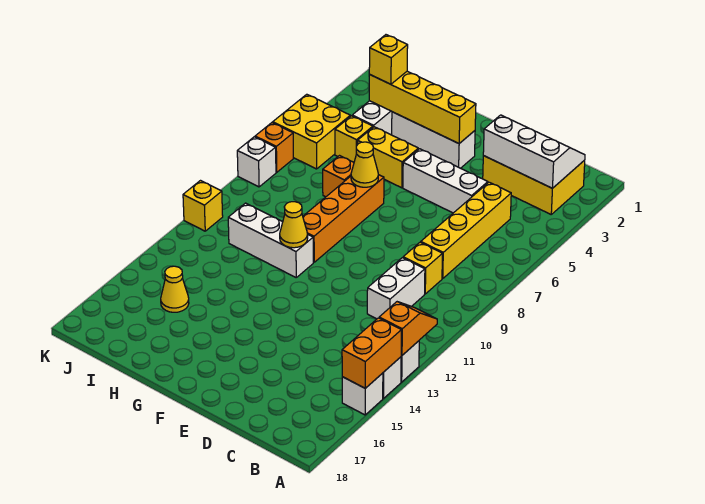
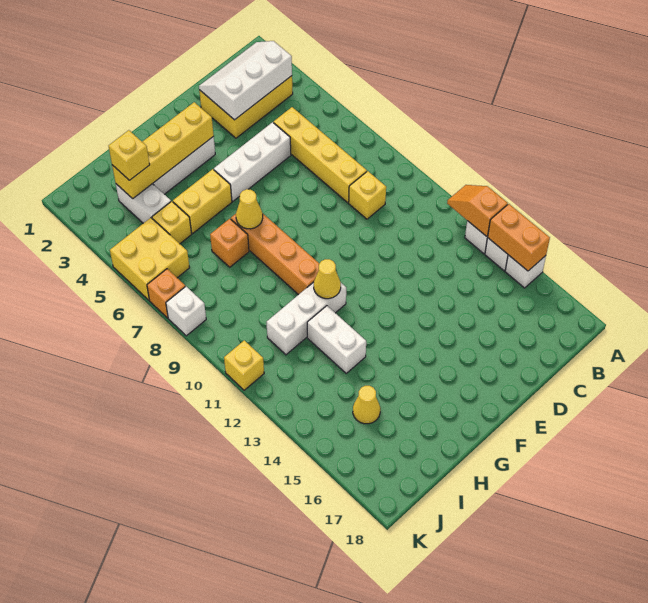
white 1x2 brick [367,258,425,319] -> white 1x2 brick moved to [307,306,366,373]

